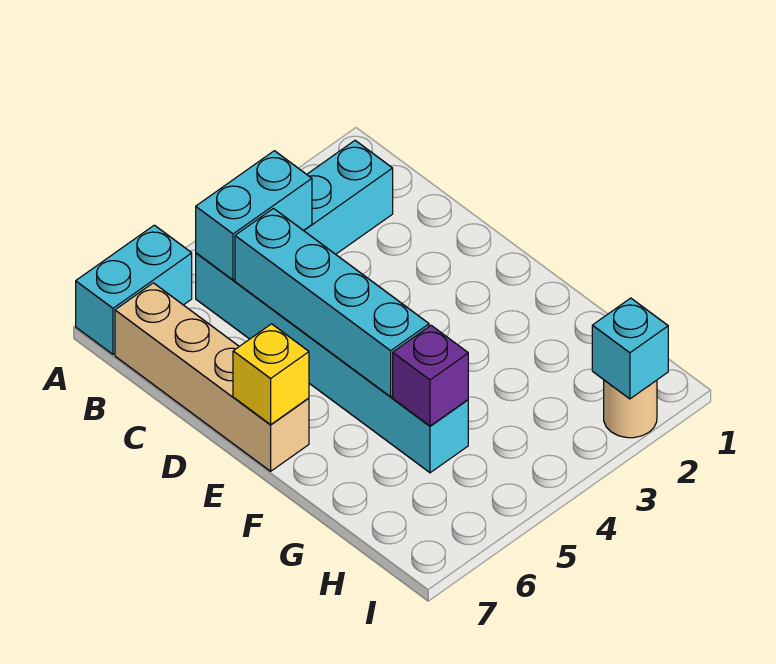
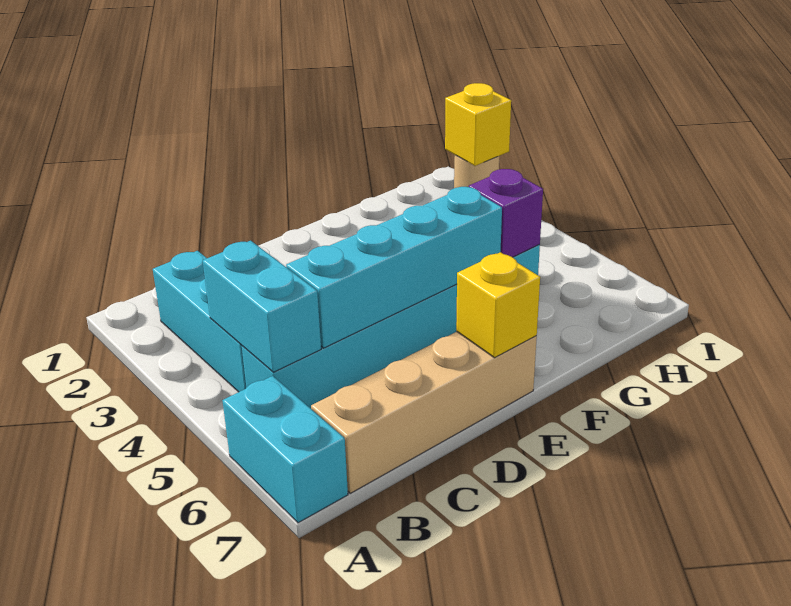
cyan 1x1 brick [592,298,668,399] -> yellow 1x1 brick [445,83,511,166]

